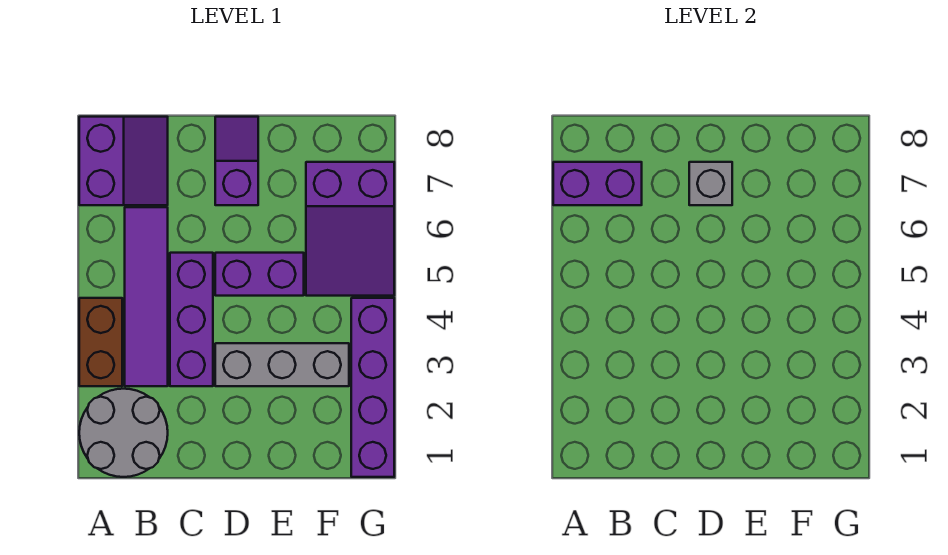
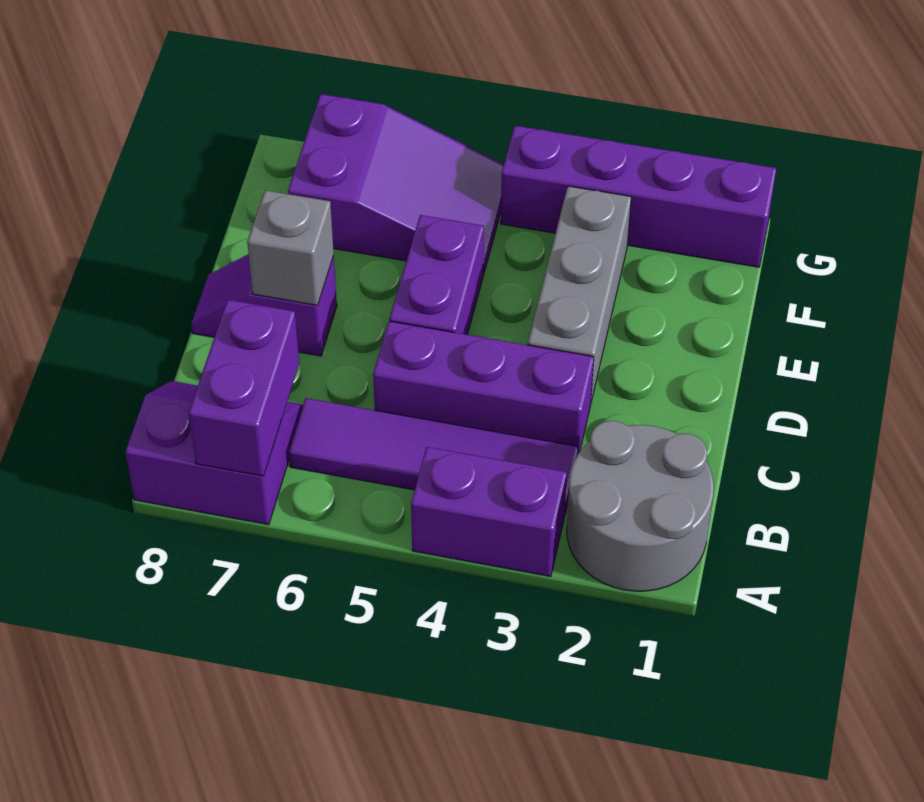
brown 1x2 brick [79,298,122,386] -> purple 1x2 brick [411,447,567,576]

